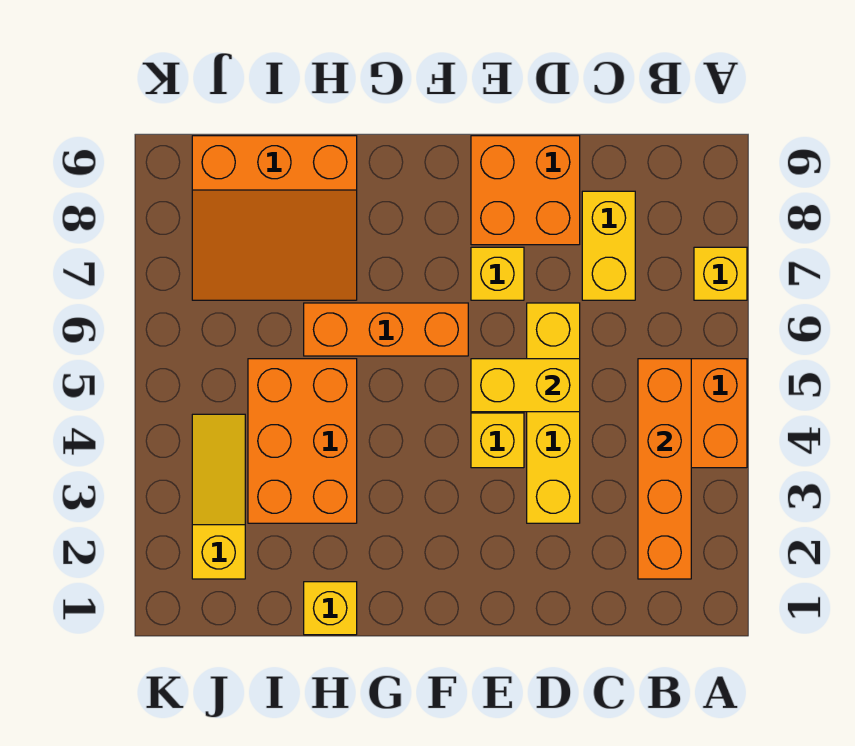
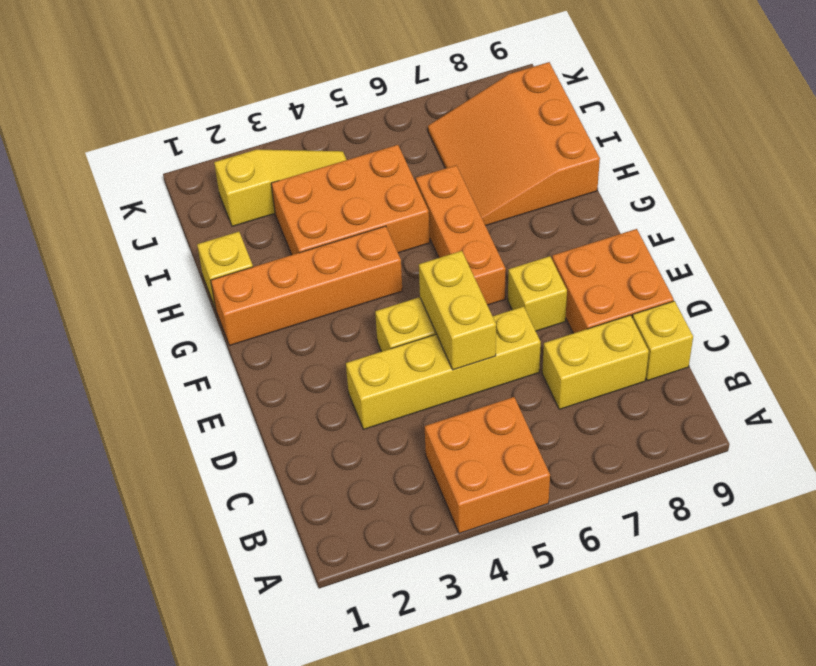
yellow 1x1 brick [694,247,747,300] -> yellow 1x1 brick moved to [632,301,693,381]
orange 1x4 brick [638,359,691,579] -> orange 1x4 brick moved to [211,226,402,345]

